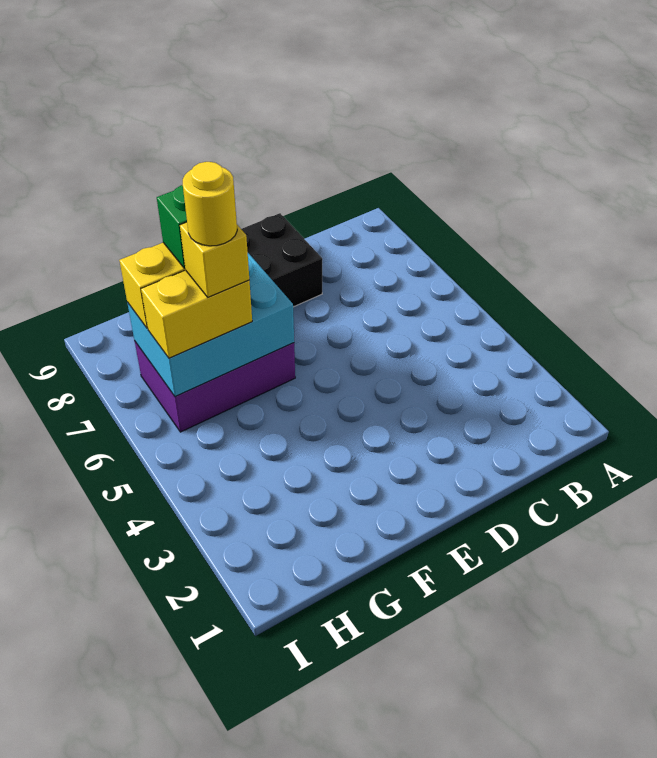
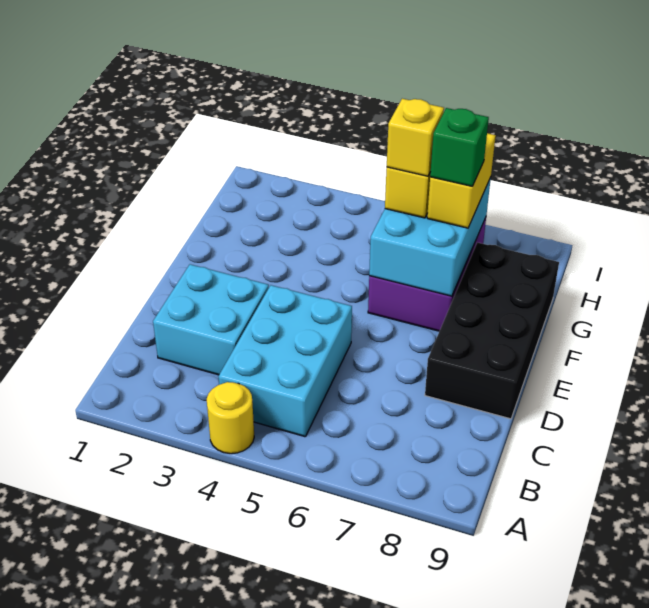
none -> cyan 2x3 brick [218,285,352,437]
none -> cyan 2x2 brick [153,264,269,375]
yellow 1x1 round brick [183,162,237,246] -> yellow 1x1 round brick moved to [207,382,254,454]

